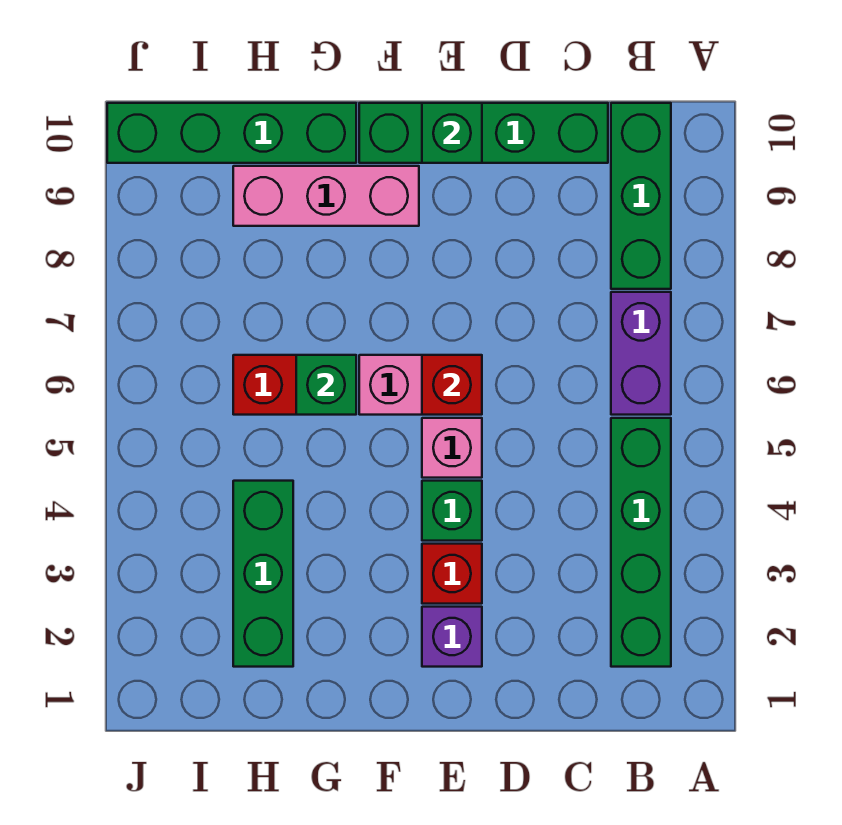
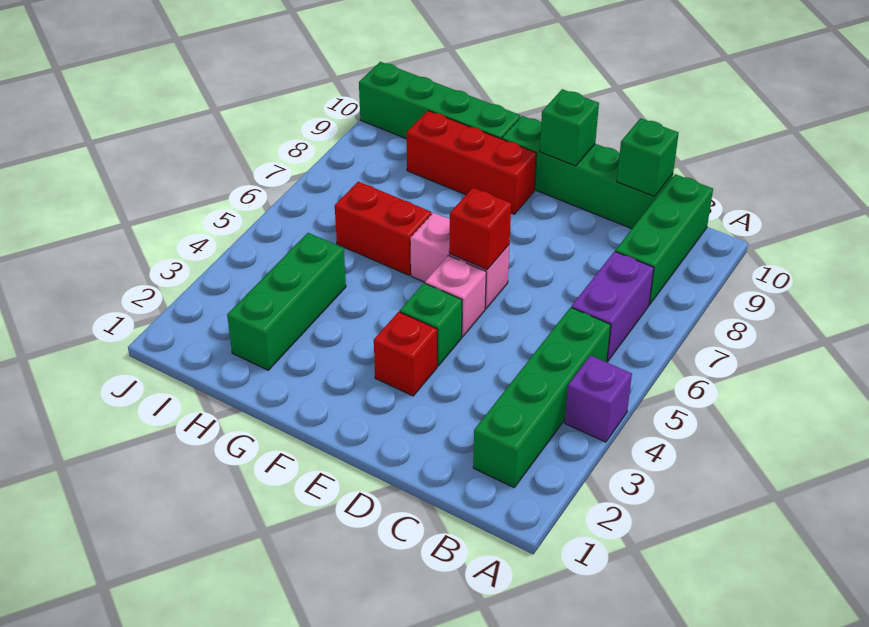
purple 1x1 brick [422,607,482,667] -> purple 1x1 brick moved to [565,356,632,442]
pink 1x3 brick [233,166,419,226] -> red 1x3 brick [407,111,537,214]
green 1x1 brick [296,355,356,415] -> green 1x1 brick moved to [617,118,679,196]

